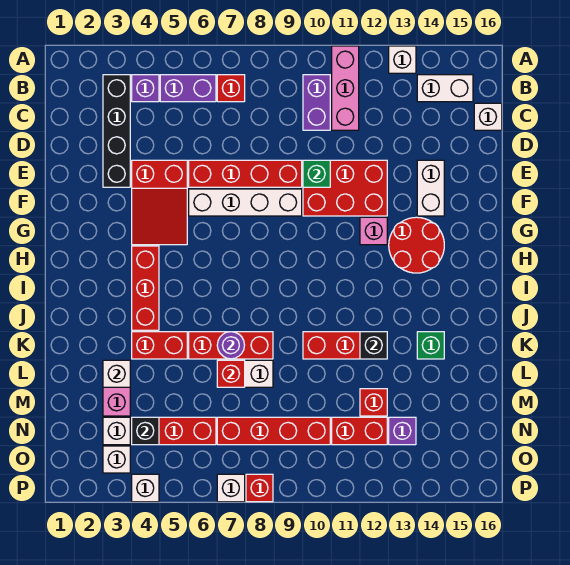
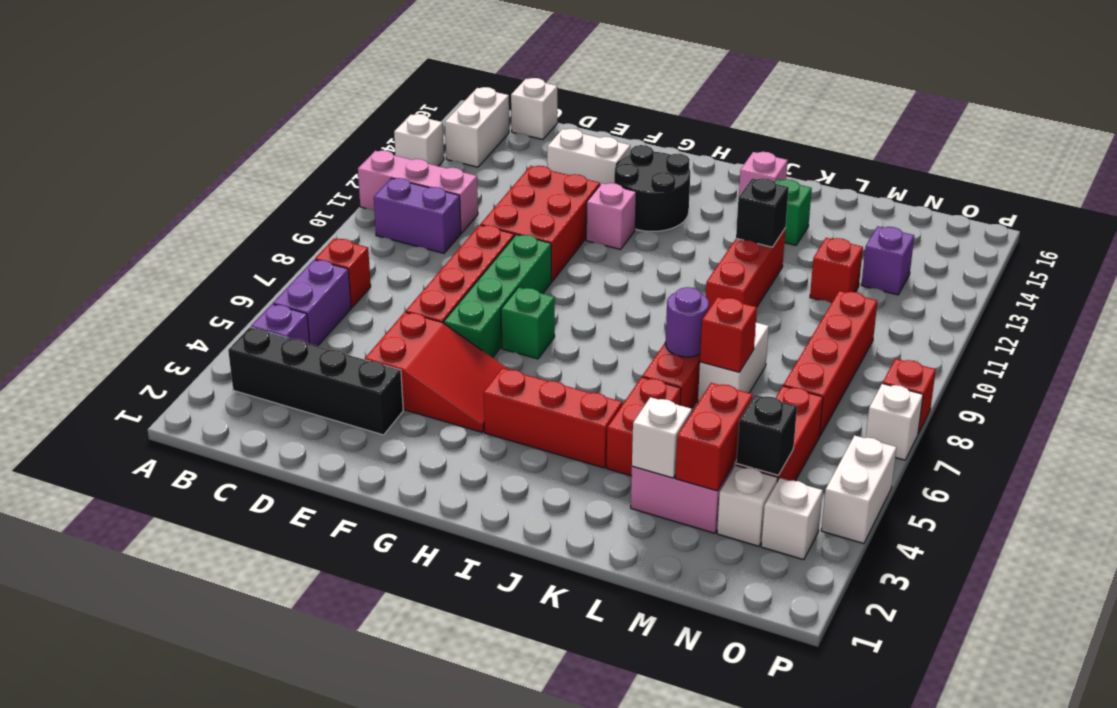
green 1x1 brick [303,160,330,187] -> green 1x1 brick moved to [501,287,555,359]
white 1x4 brick [189,189,302,216] -> green 1x4 brick [444,234,551,358]
red 2x2 round brick [389,217,444,273] -> black 2x2 round brick [614,145,690,231]
none -> pink 1x1 brick [739,152,788,196]
red 1x2 brick [332,417,387,445] -> red 1x2 brick moved to [675,383,753,491]
white 1x1 brick [132,474,159,502] -> white 1x2 brick [821,435,897,544]

